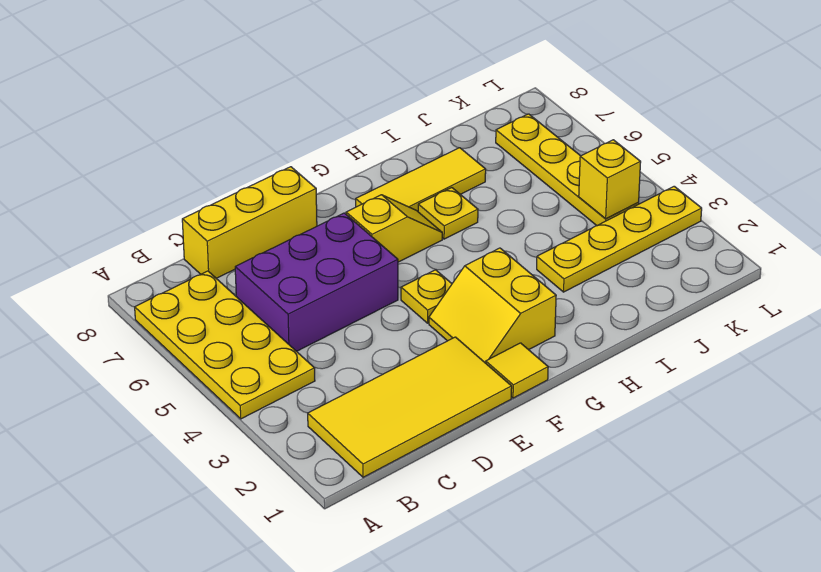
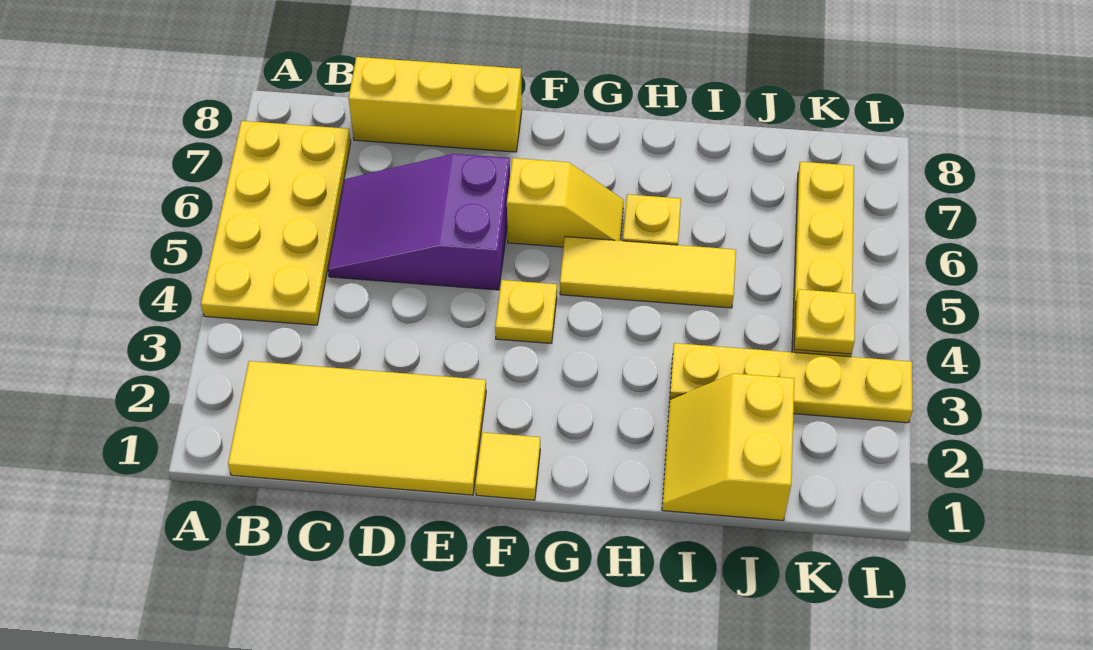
purple 2x3 brick [235,213,398,351] -> purple 2x3 slope [328,154,510,290]
yellow 2x2 slope [429,248,556,363] -> yellow 2x2 slope moved to [662,374,794,521]
yellow 1x3 tile [356,148,486,211] -> yellow 1x3 tile moved to [560,237,736,308]
yellow 1x1 brick [579,140,641,219] -> yellow 1x1 plate [794,289,855,354]

